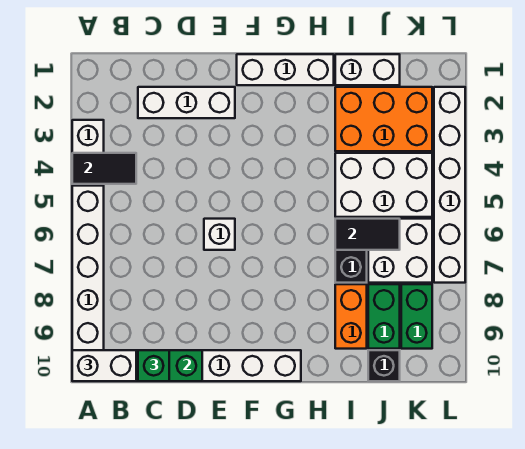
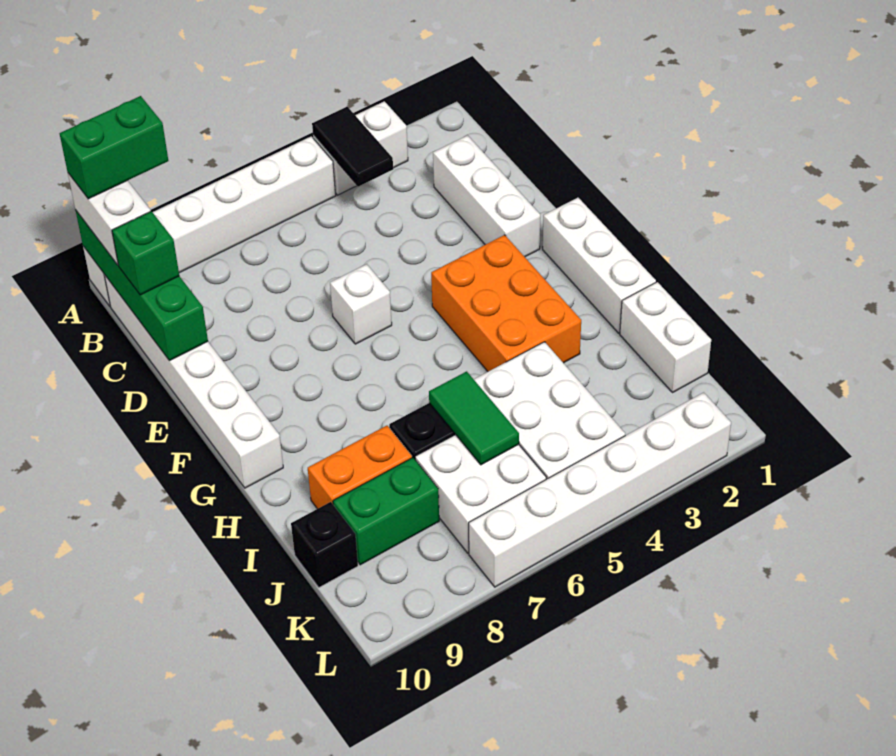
orange 2x3 brick [335,87,432,151] -> orange 2x3 brick moved to [431,235,581,371]
black 1x2 tile [335,219,400,250] -> green 1x2 tile [429,371,519,465]
green 1x2 brick [401,284,432,349] -> green 1x2 brick moved to [60,96,168,199]

